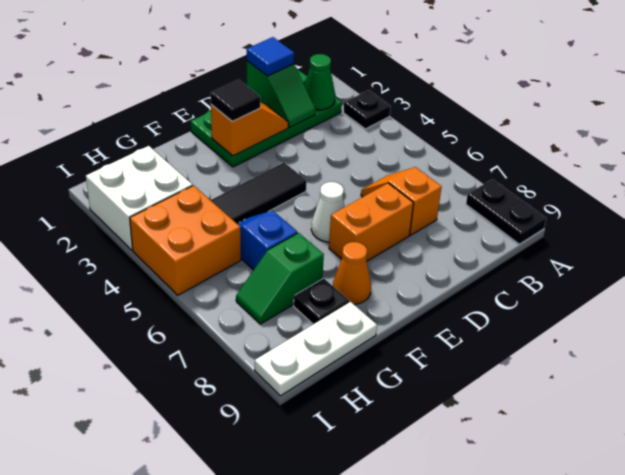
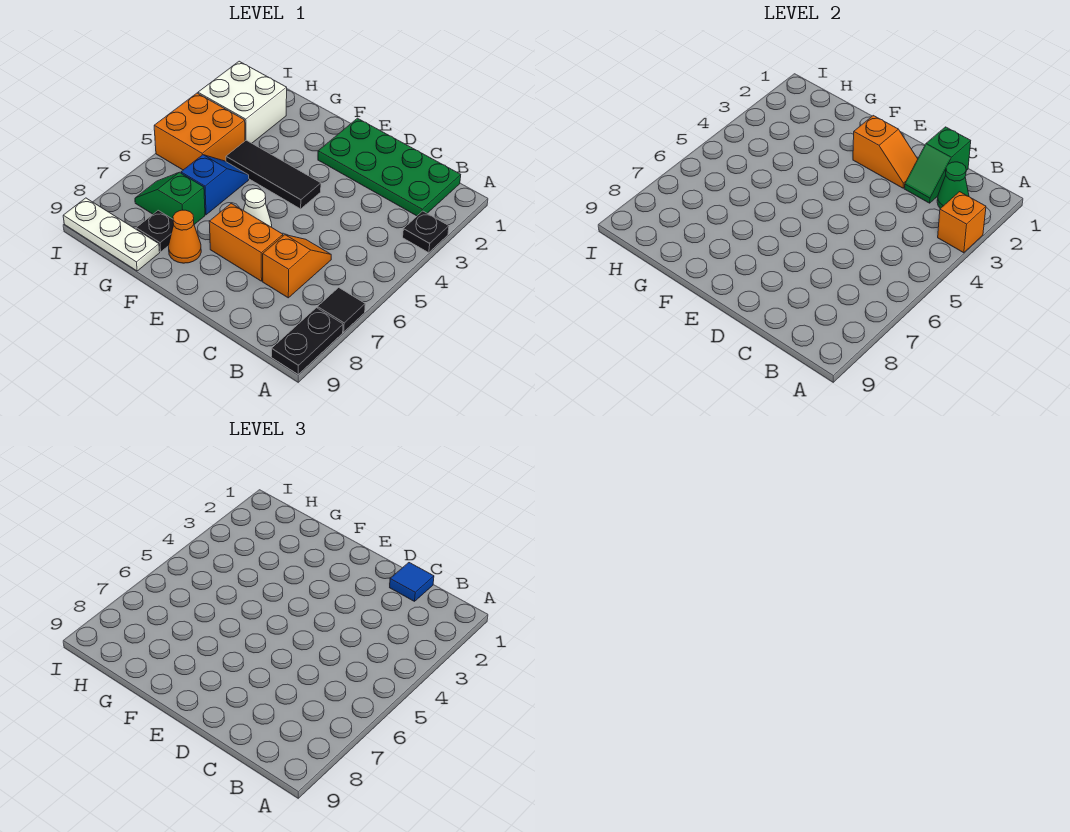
none -> orange 1x1 brick [938,192,986,253]
black 1x1 tile [210,80,260,121] -> black 1x1 tile moved to [317,288,365,332]

